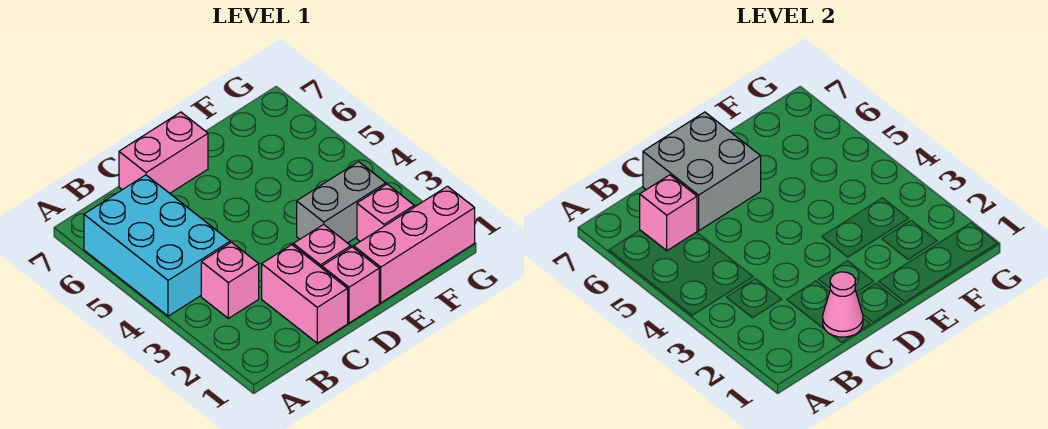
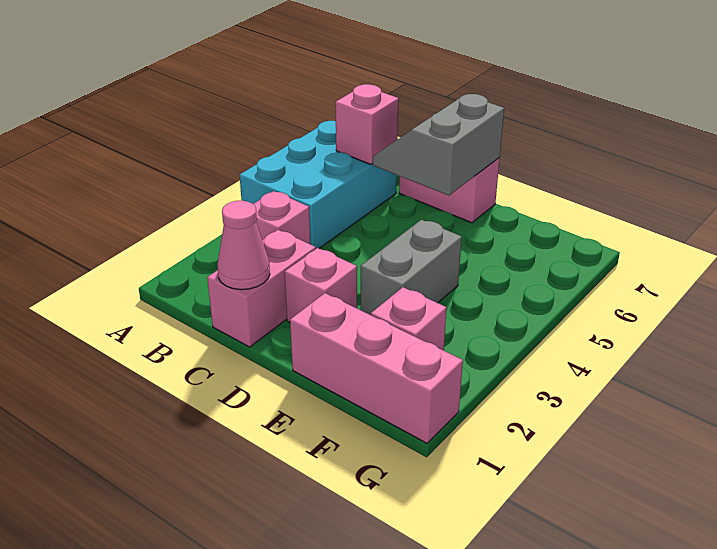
grey 2x2 brick [643,112,761,231] -> grey 2x2 slope [373,94,504,195]
pink 1x1 brick [322,247,379,323] -> none
grey 1x2 brick [297,162,386,243] -> grey 1x2 brick turned to [361,220,462,315]

